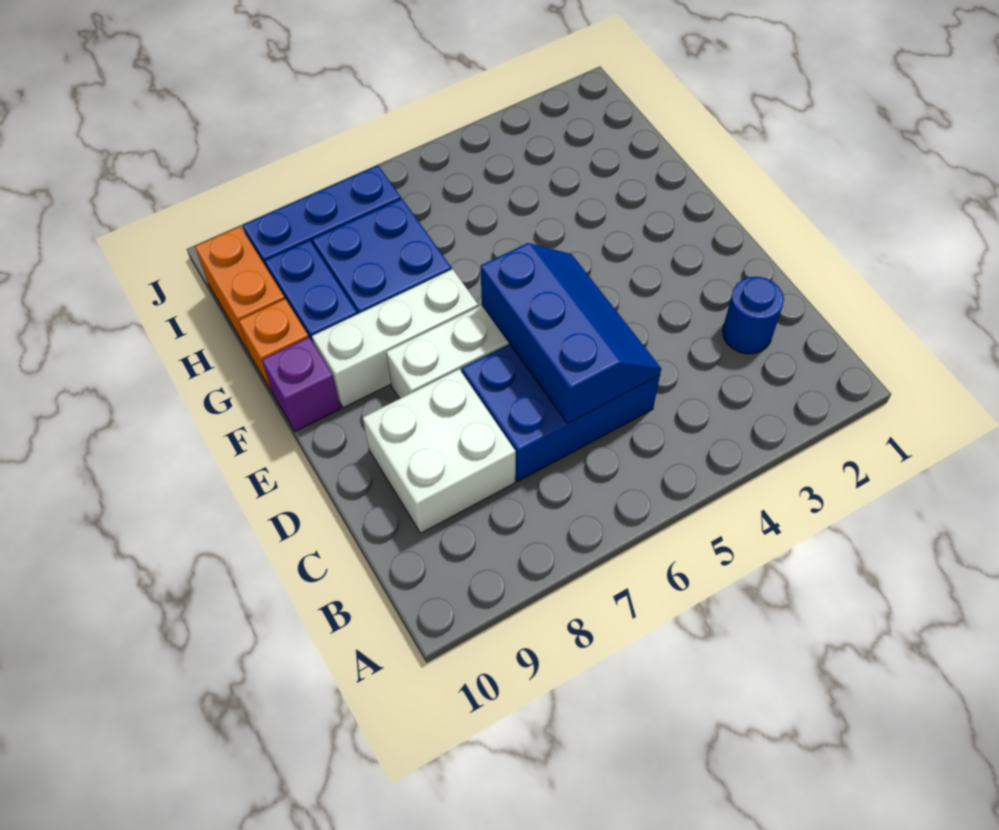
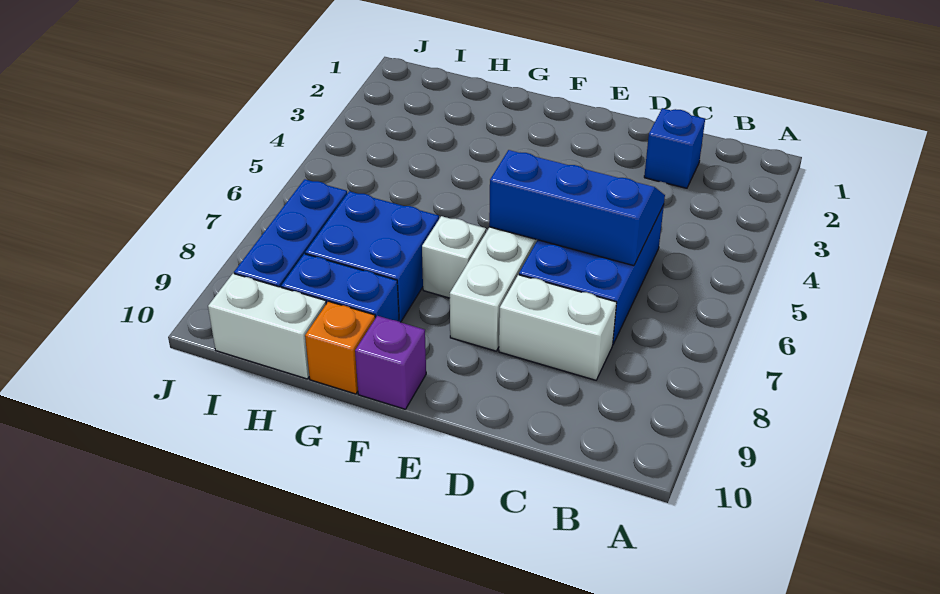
blue 1x1 round brick [722,277,784,354] -> blue 1x1 brick [644,108,705,188]
white 2x2 brick [363,369,516,533] -> white 1x2 brick [499,275,617,380]
white 1x3 brick [312,269,478,408] -> white 1x1 brick [422,216,486,298]
orange 1x2 brick [195,226,285,354] -> white 1x2 brick [208,274,326,379]

